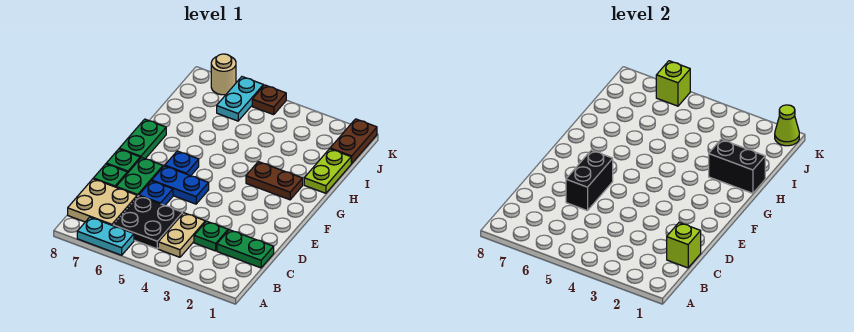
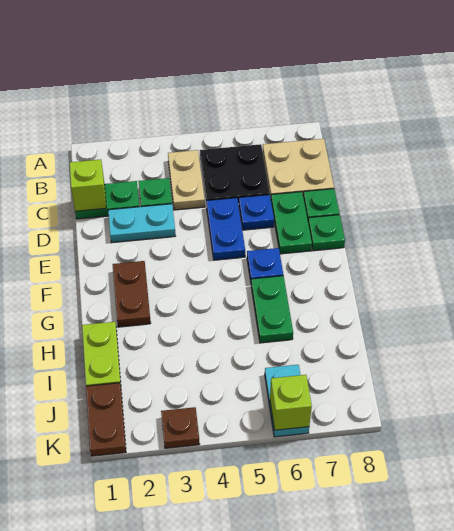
cyan 1x2 plate [77,217,134,255] -> cyan 1x2 plate moved to [108,204,175,243]
black 1x2 brick [566,150,613,211] -> none
blue 1x2 plate [152,166,209,204] -> blue 1x2 plate turned to [206,198,245,260]
green 1x2 plate [119,119,166,159] -> green 1x2 plate moved to [251,276,293,343]
brown 1x2 plate [246,162,303,200] -> brown 1x2 plate turned to [113,261,151,327]
black 1x2 brick [709,140,765,193] -> none
lime 1x1 cone [775,105,799,146] -> none
brown 1x1 plate [252,85,286,115] -> brown 1x1 plate moved to [161,407,200,448]
tan 1x1 round brick [211,54,236,95] -> none

